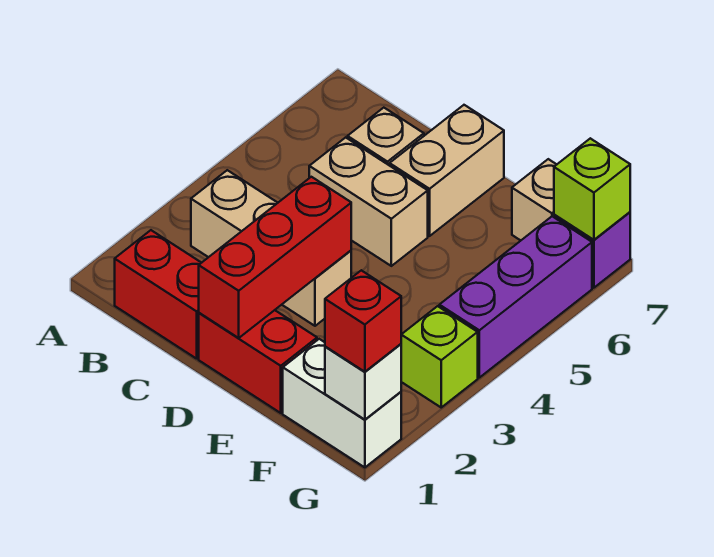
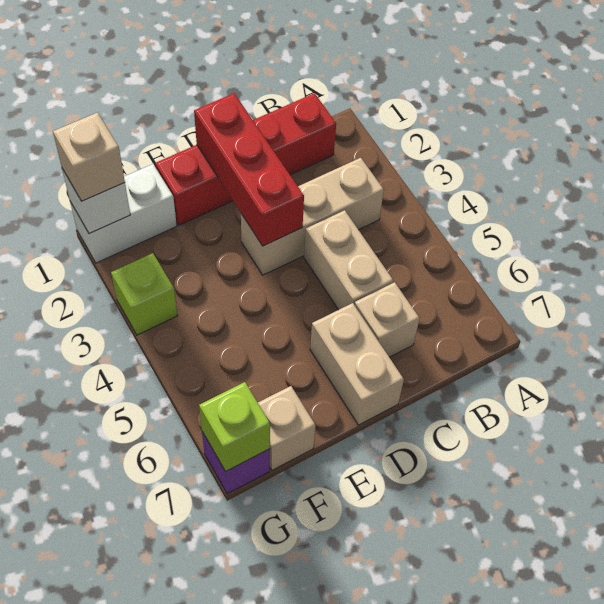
tan 1x2 brick [309,137,428,266] -> tan 1x2 brick turned to [304,210,393,310]
red 1x1 brick [325,270,401,372] -> tan 1x1 brick [53,113,125,201]
purple 1x3 brick [439,216,592,378] -> none

